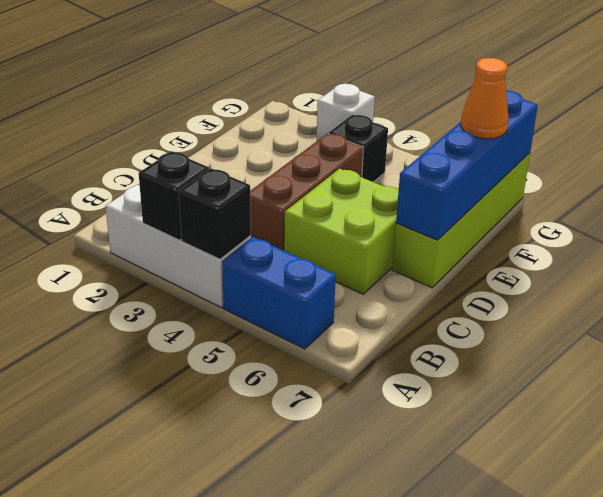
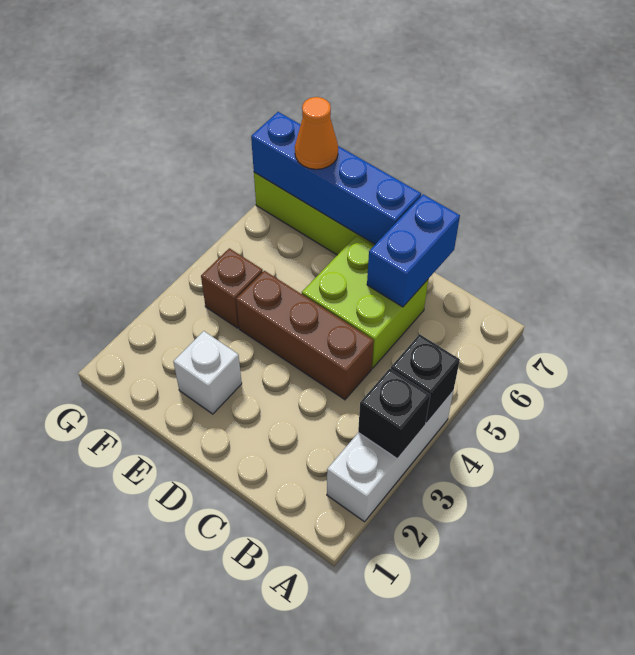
blue 1x2 brick [222,237,336,349] -> blue 1x2 brick moved to [367,194,460,307]
black 1x1 brick [329,115,388,182] -> brown 1x1 brick [201,248,263,328]
white 1x1 brick [317,84,375,141] -> white 1x1 brick moved to [173,331,242,414]

